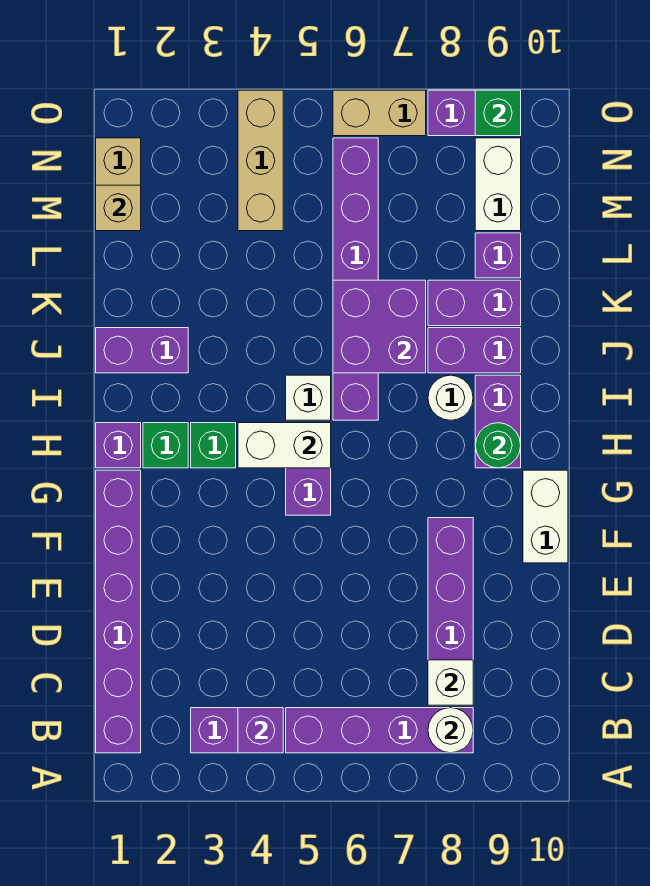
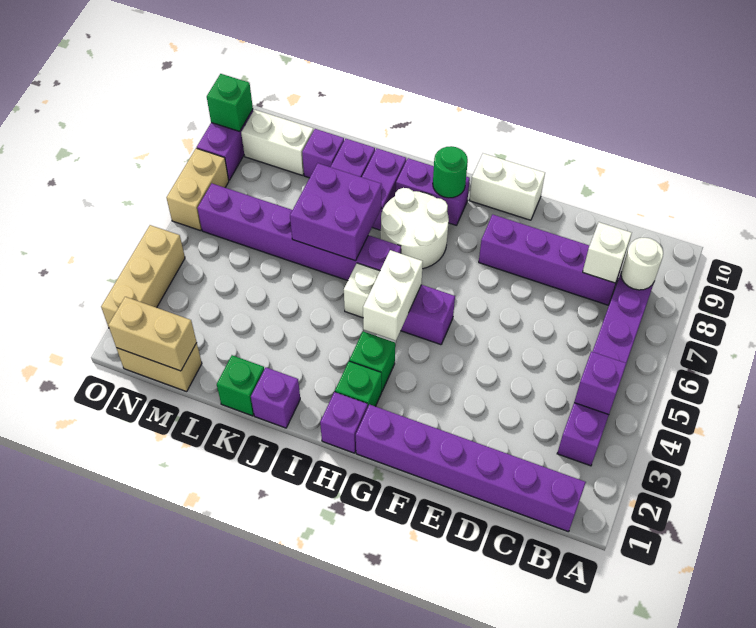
white 1x1 round brick [428,375,473,420] -> white 2x2 round brick [381,188,449,269]
purple 1x2 brick [96,328,188,373] -> purple 1x1 brick [251,368,300,428]
none -> green 1x1 brick [217,355,264,416]
tan 1x1 brick [96,185,141,231] -> tan 1x2 brick [108,297,197,371]
tan 1x3 brick [238,90,283,231] -> tan 1x3 brick turned to [101,225,185,328]

